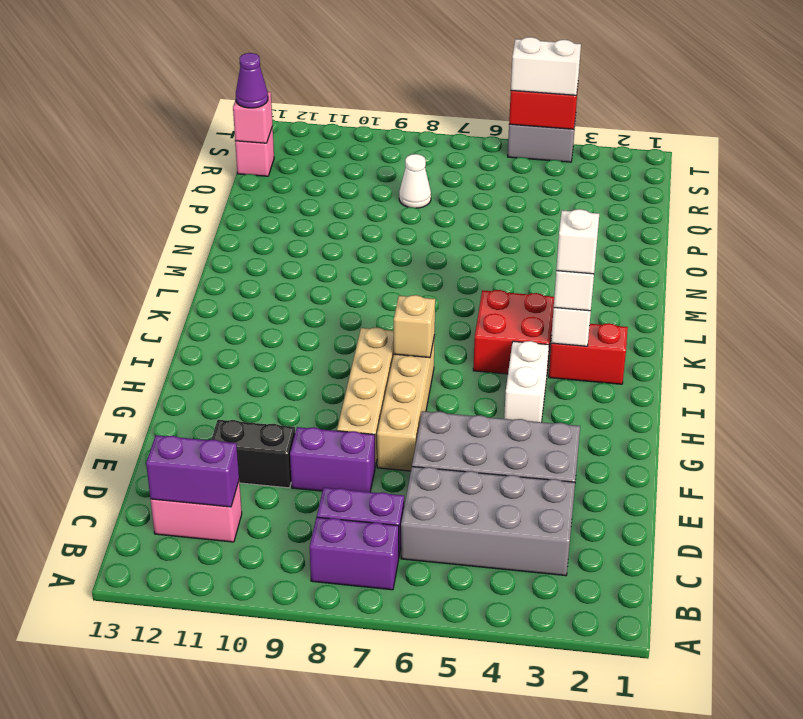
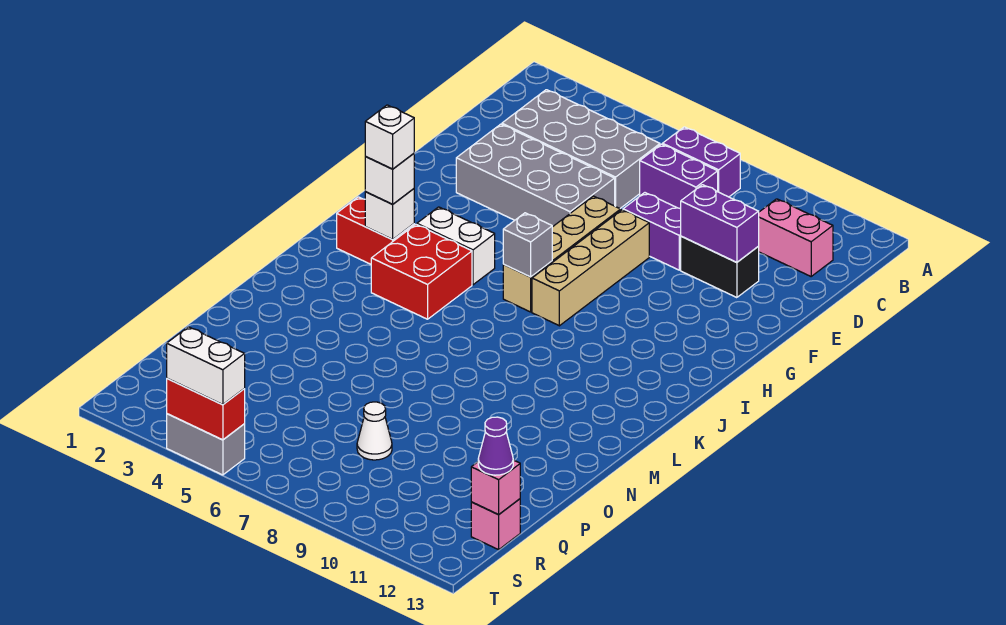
purple 1x2 brick [146,435,239,507] -> purple 1x2 brick moved to [681,185,759,262]
white 1x2 brick [504,341,549,422] -> white 1x2 brick turned to [417,207,495,285]
tan 1x1 brick [394,295,435,358] -> grey 1x1 brick [503,213,552,277]

